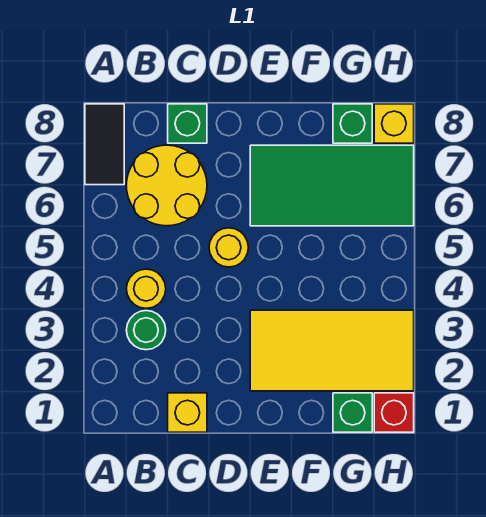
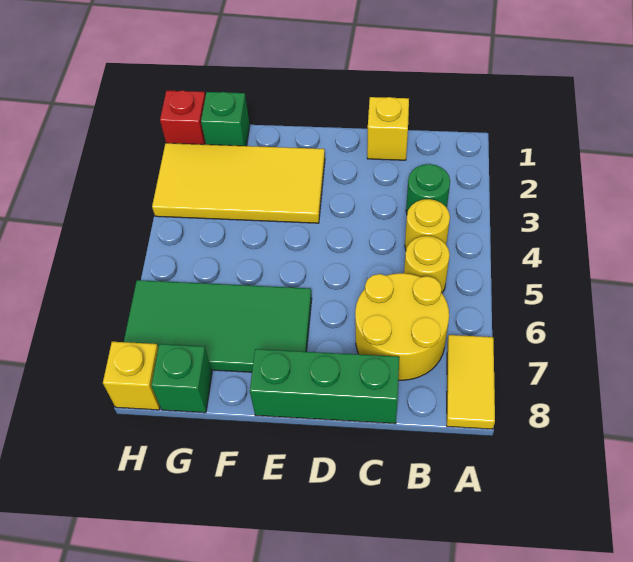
black 1x2 tile [85,104,124,185] -> yellow 1x2 tile [447,335,495,429]
green 1x1 brick [168,104,207,143] -> green 1x3 brick [250,349,399,424]
yellow 1x1 round brick [209,228,248,267] -> yellow 1x1 round brick moved to [404,236,450,293]

